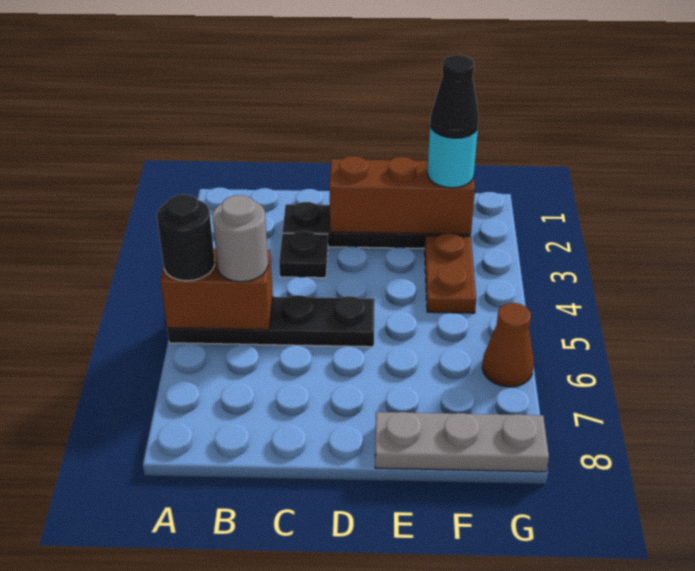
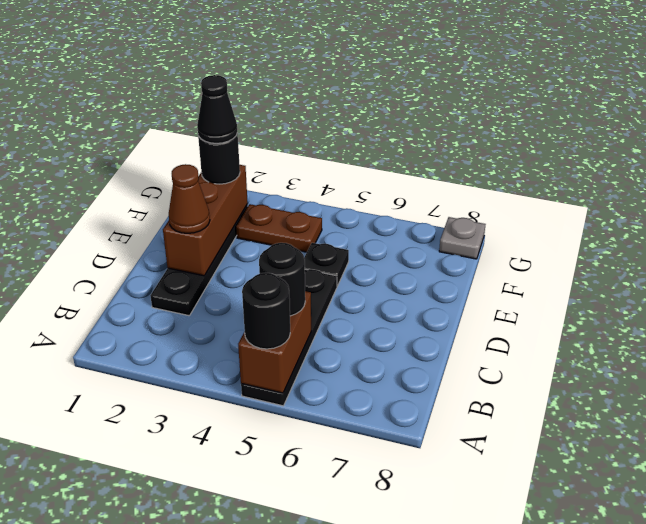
grey 1x1 round brick [212,195,268,282] -> black 1x1 round brick [259,243,305,316]
black 1x1 plate [279,231,328,278] -> black 1x1 plate moved to [304,243,349,286]
grey 1x3 plate [375,412,549,472] -> grey 1x1 plate [439,217,486,259]
cyan 1x1 round brick [427,126,478,188] -> black 1x1 round brick [198,133,240,184]
brown 1x1 cone [482,303,534,387] -> brown 1x1 cone moved to [169,164,210,233]

